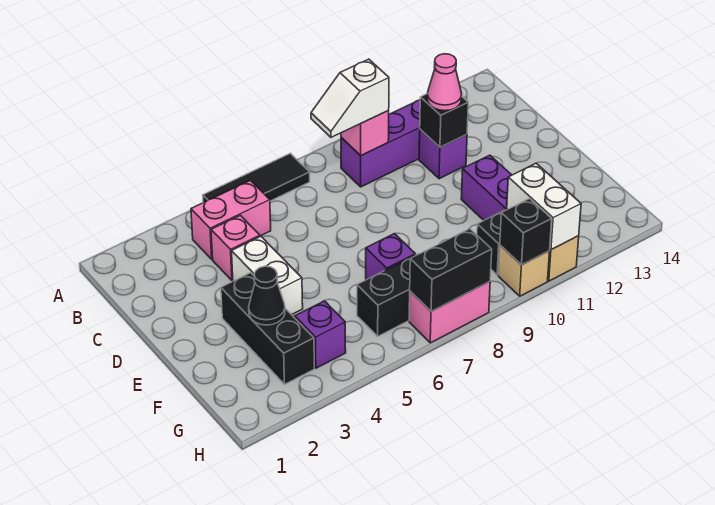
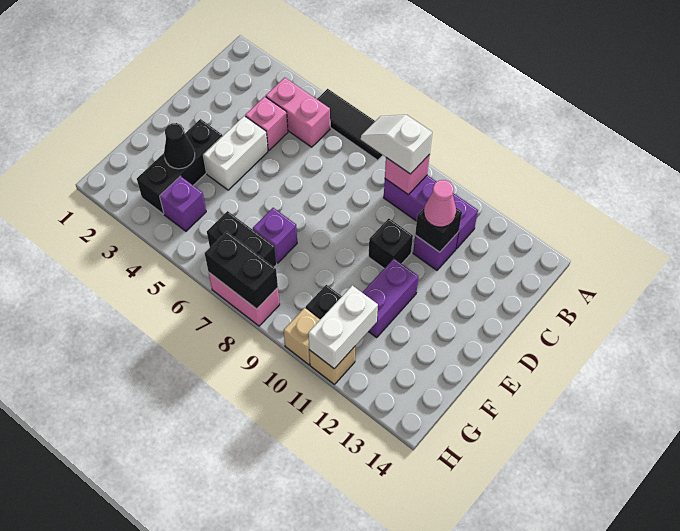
black 1x1 brick [500,199,552,265] -> black 1x1 brick moved to [369,218,413,268]

